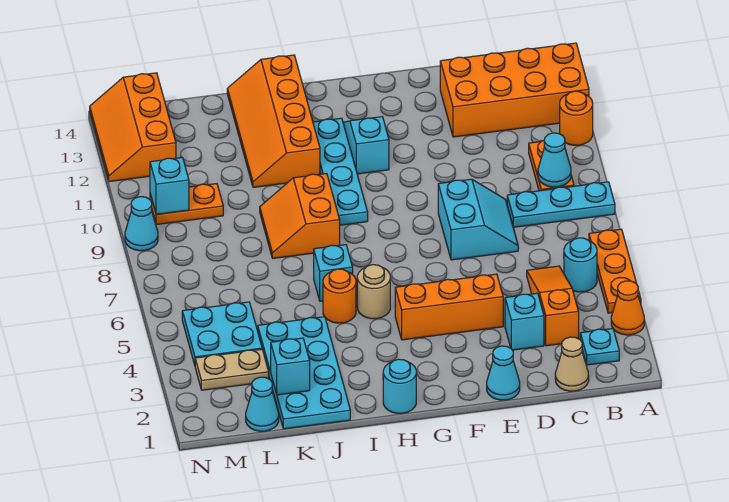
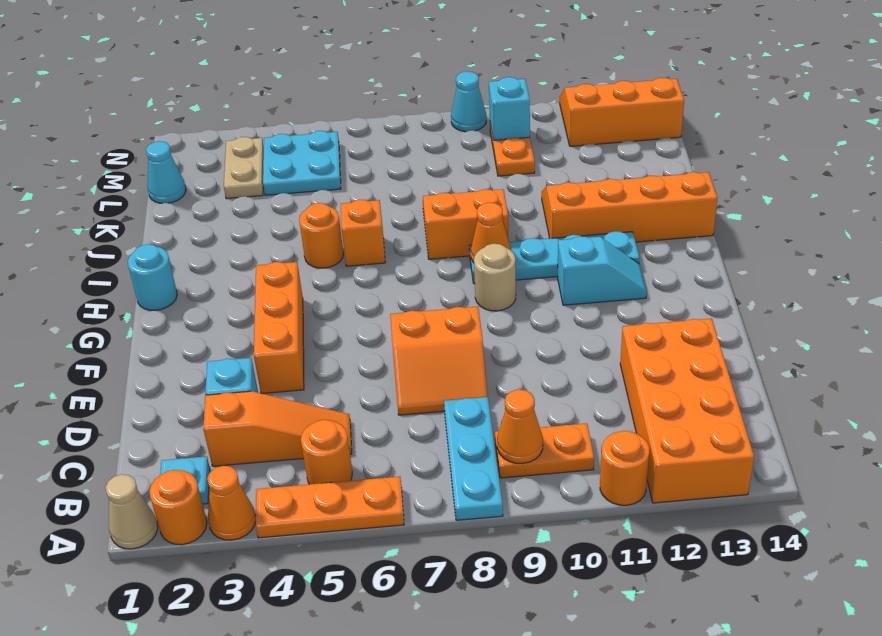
none -> orange 1x1 round brick [149,470,207,545]
cyan 1x1 round brick [564,238,597,292] -> orange 1x1 round brick [301,420,352,484]
cyan 1x1 cone [538,133,571,187] -> orange 1x1 cone [497,389,543,464]
tan 1x1 cone [555,337,589,391] -> tan 1x1 cone moved to [105,474,158,549]
cyan 2x2 slope [438,179,518,260] -> orange 2x2 slope [390,306,488,415]
cyan 1x1 cone [487,346,520,400] -> none
tan 1x1 round brick [357,265,390,319] -> tan 1x1 round brick moved to [474,244,516,311]
none -> orange 1x1 cone [471,203,511,263]
cyan 1x1 brick [314,245,353,301] -> orange 1x1 brick [341,200,385,266]
cyan 2x4 plate [258,317,350,429] -> none
cyan 1x1 brick [271,338,310,395] -> none

